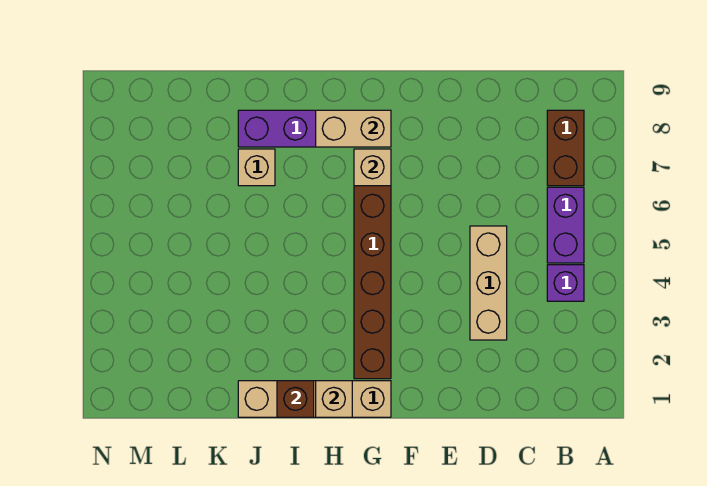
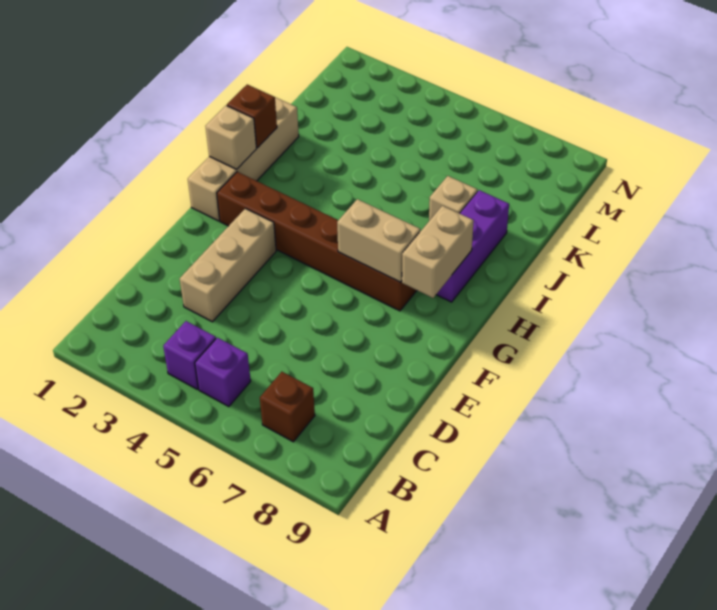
purple 1x2 brick [547,187,584,263] -> purple 1x1 brick [195,338,251,407]
brown 1x2 brick [547,110,584,186] -> brown 1x1 brick [260,372,315,442]
tan 1x3 brick [470,226,507,340] -> tan 1x3 brick turned to [180,208,276,322]
tan 1x1 brick [354,149,391,186] -> tan 1x2 brick [337,199,420,282]

